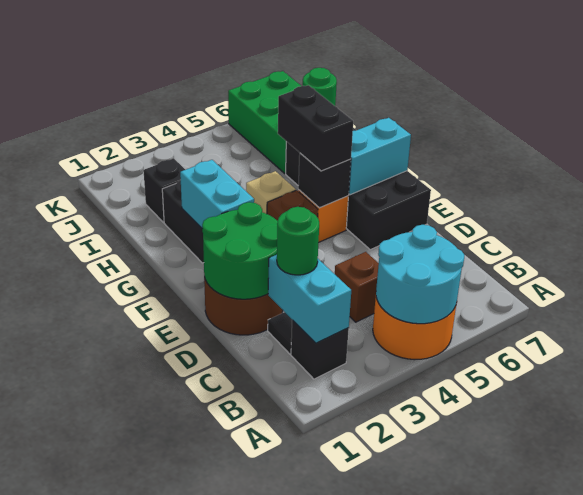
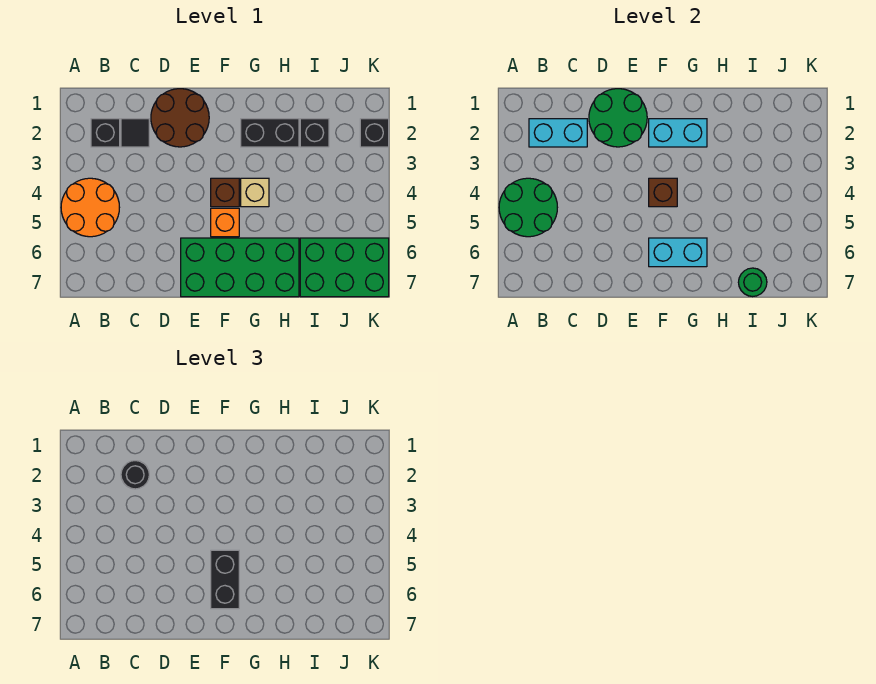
cyan 2x2 round brick [376,225,465,324] -> green 2x2 round brick [499,178,557,237]
green 1x1 round brick [277,207,319,275] -> black 1x1 round brick [121,461,149,489]
brown 1x1 brick [335,252,379,322] -> brown 1x1 brick moved to [649,178,677,207]
black 2x4 brick [286,128,431,250] -> green 2x4 brick [181,238,299,297]
black 1x1 brick [298,153,351,208] -> black 1x1 brick moved to [360,119,389,147]
black 1x2 brick [278,85,353,171] -> black 1x2 brick turned to [211,550,239,609]
cyan 1x2 brick [349,118,411,195] -> cyan 1x2 brick turned to [649,238,707,267]

